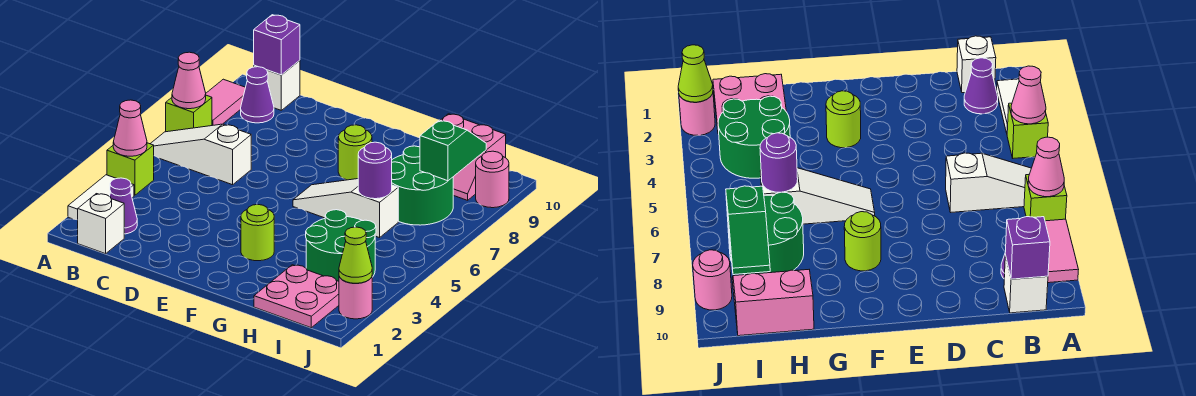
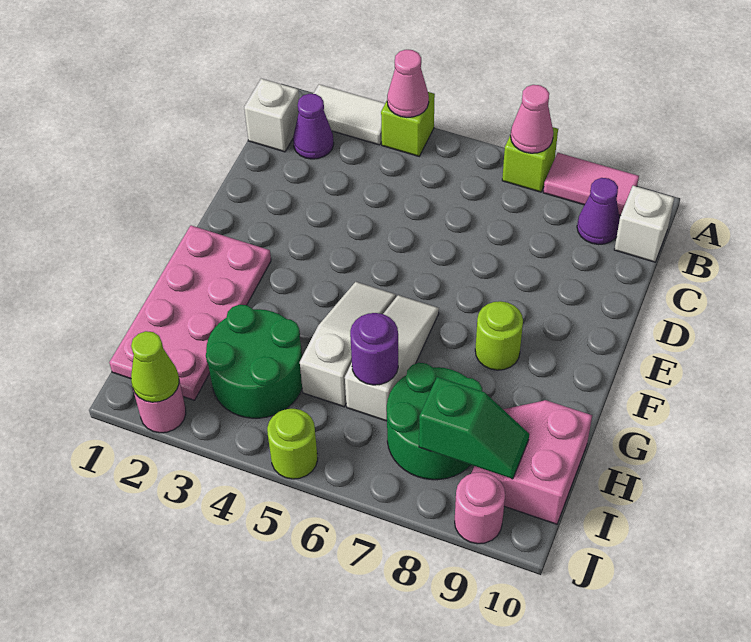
white 1x3 slope [150,124,251,185] -> white 1x3 slope moved to [300,282,396,407]
purple 1x1 brick [254,15,300,75] -> none
lime 1x1 round brick [241,205,274,261] -> lime 1x1 round brick moved to [267,409,318,479]
pink 2x2 plate [254,265,339,328] -> pink 2x4 plate [109,225,271,400]

